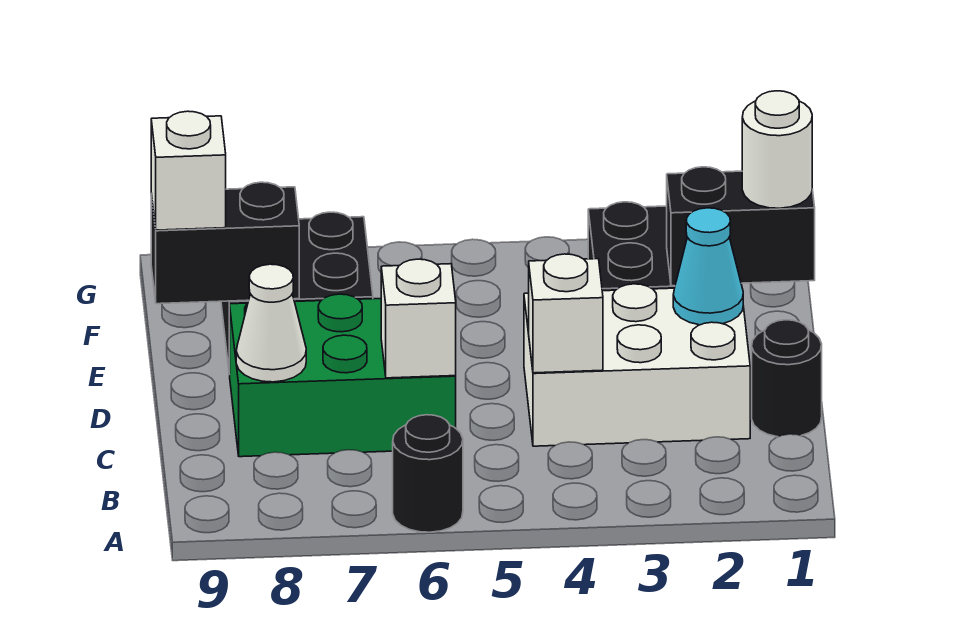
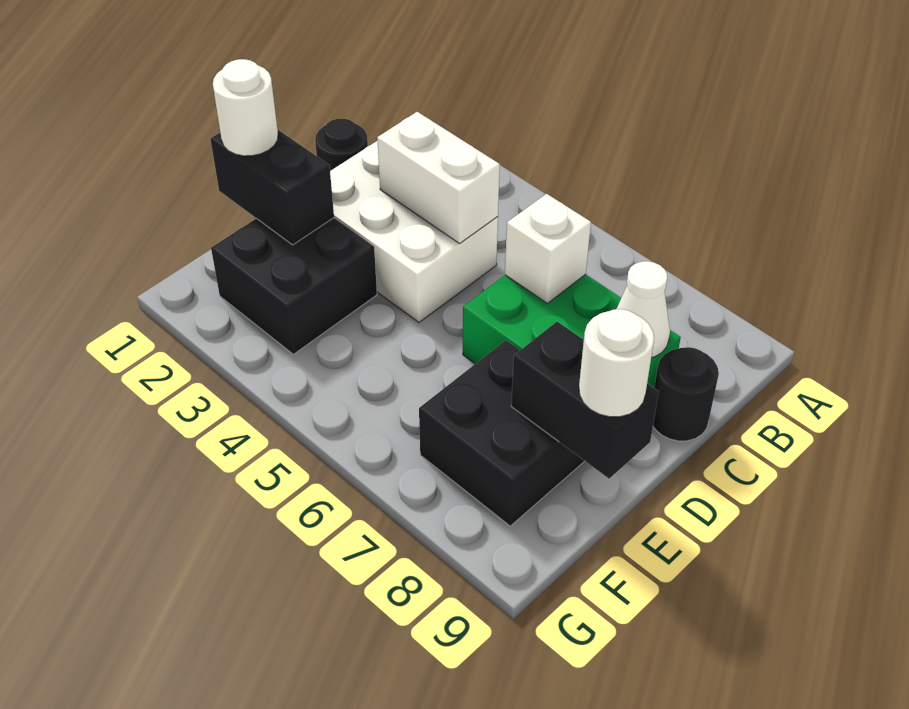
black 1x1 round brick [393,415,463,532] -> black 1x1 round brick moved to [653,347,719,441]
white 1x1 brick [529,254,603,373] -> white 1x2 brick [377,112,500,243]
cyan 1x1 cone [673,208,743,325] -> none
white 1x1 brick [151,111,226,230] -> white 1x1 round brick [579,309,654,417]

